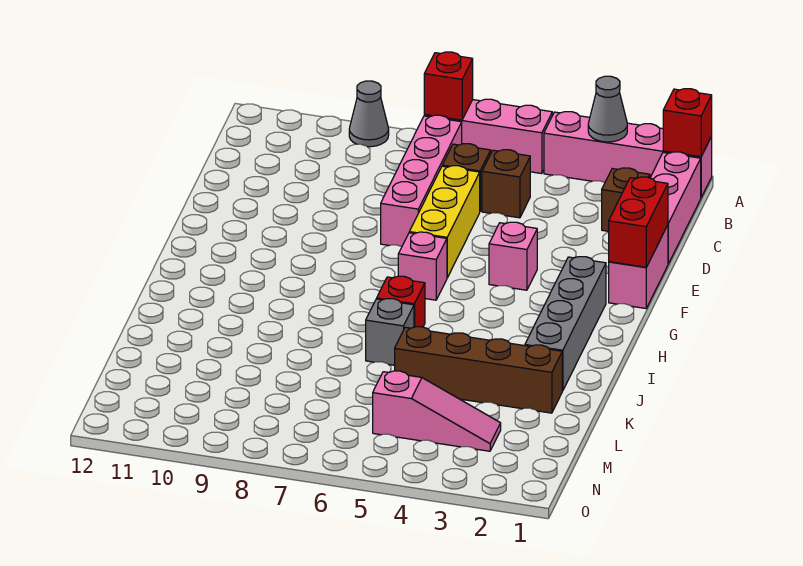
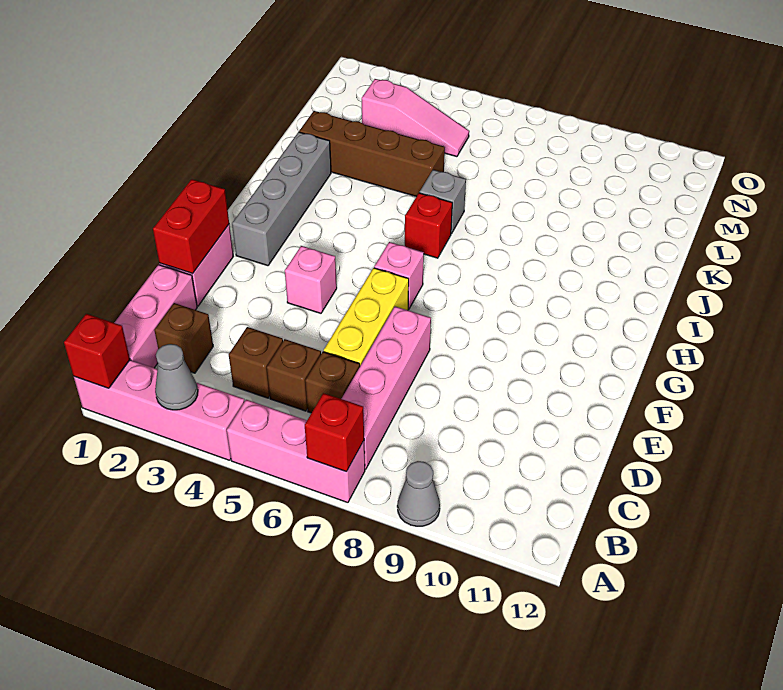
none -> brown 1x1 brick [229,327,283,398]
pink 1x3 slope [373,371,501,451] -> pink 1x3 slope turned to [362,79,469,157]

